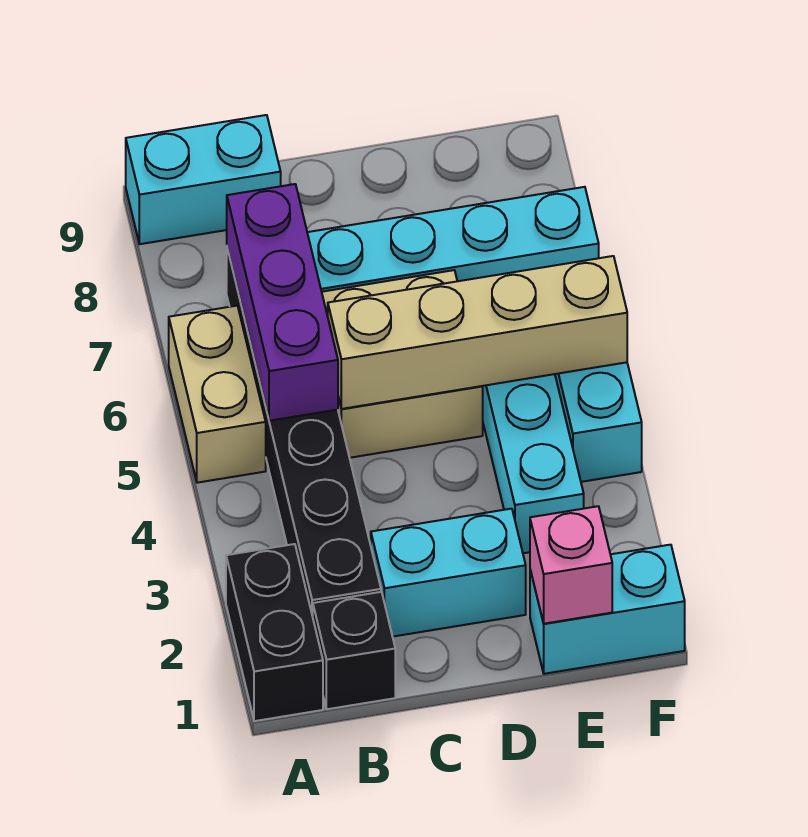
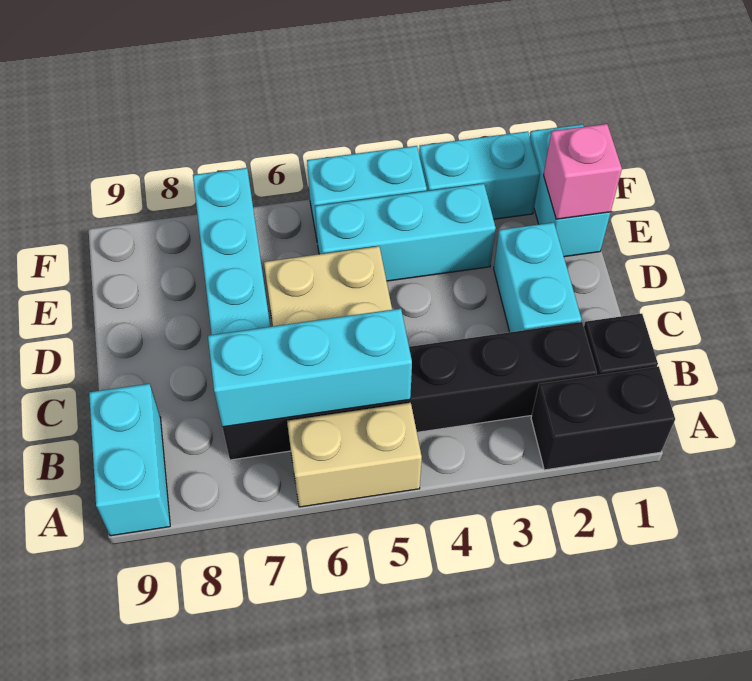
purple 1x3 brick [227,184,338,421] -> cyan 1x3 brick [208,309,412,427]
tan 1x4 brick [328,256,627,409] -> none
none -> cyan 1x2 brick [419,131,540,219]

